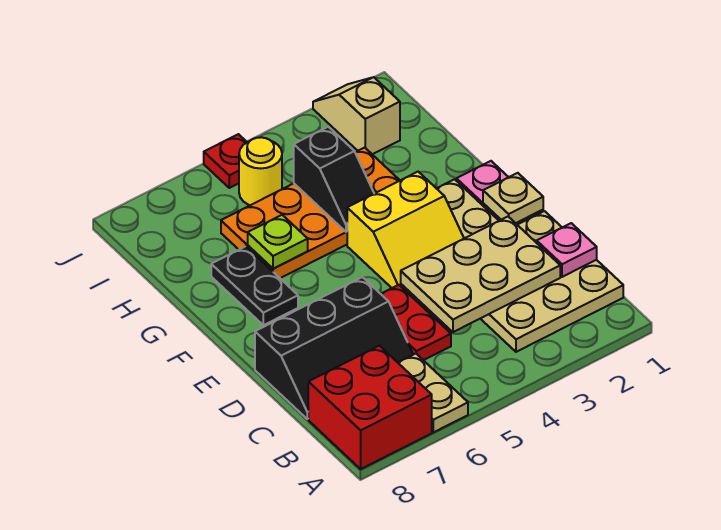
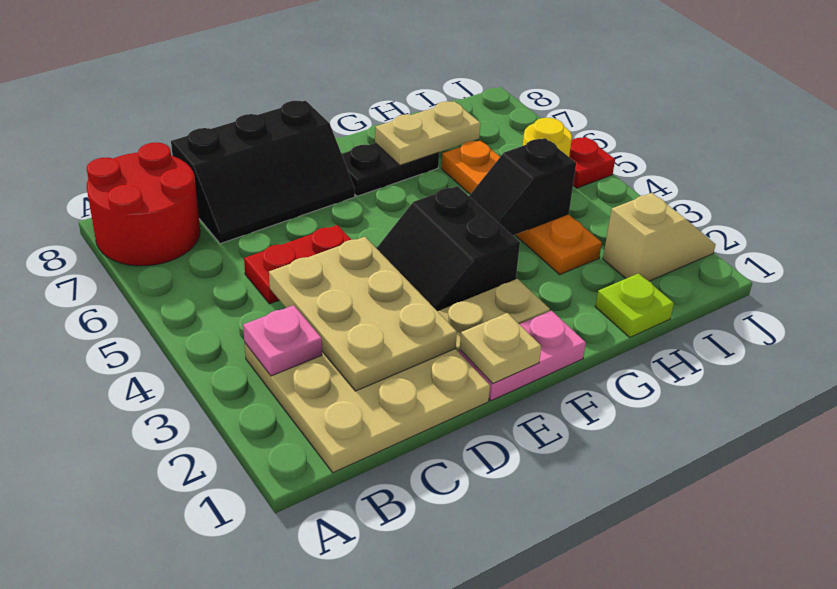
tan 1x2 plate [398,354,468,432] -> tan 1x2 plate moved to [375,101,480,165]
red 2x2 brick [308,346,432,469] -> red 2x2 round brick [87,143,200,266]
pink 1x1 plate [537,223,597,277] -> pink 1x1 plate moved to [243,305,322,376]
black 2x3 slope [255,277,413,419] -> black 2x3 slope turned to [171,101,355,244]
yellow 2x2 slope [347,172,464,292] -> black 2x2 slope [377,186,520,311]
orange 2x4 plate [221,148,400,278] -> orange 1x4 plate [442,140,602,274]
lime 1x1 plate [248,215,308,269] -> lime 1x1 plate moved to [595,273,674,337]

